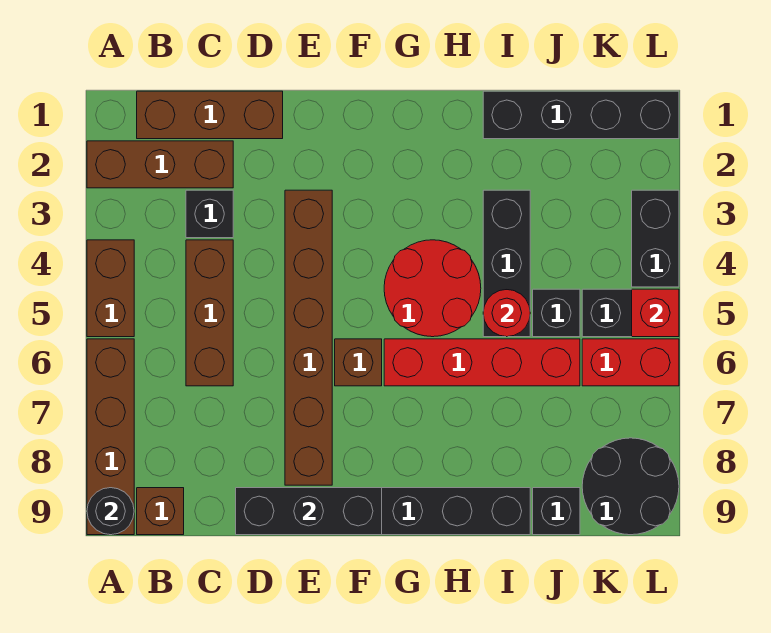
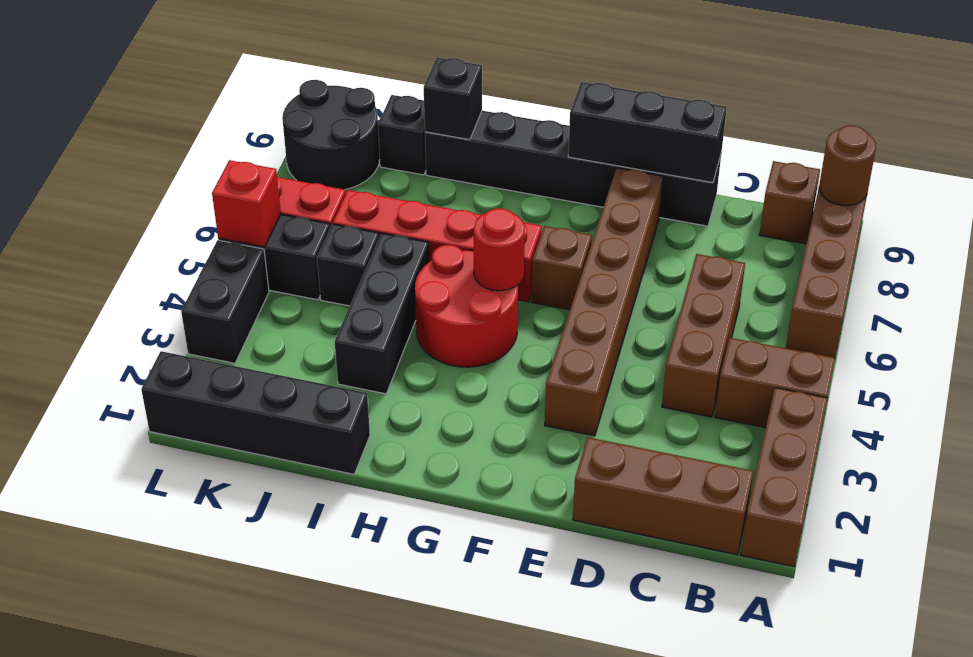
brown 1x3 brick [87,141,233,188] -> brown 1x3 brick turned to [741,388,827,567]
brown 1x2 brick [87,240,134,337] -> brown 1x2 brick turned to [715,338,835,428]
black 1x1 round brick [87,488,134,535] -> brown 1x1 round brick [819,126,876,206]
black 1x1 brick [186,190,233,238] -> black 1x1 brick moved to [424,58,482,140]
red 1x1 round brick [483,290,530,337] -> red 1x1 round brick moved to [474,208,525,291]

